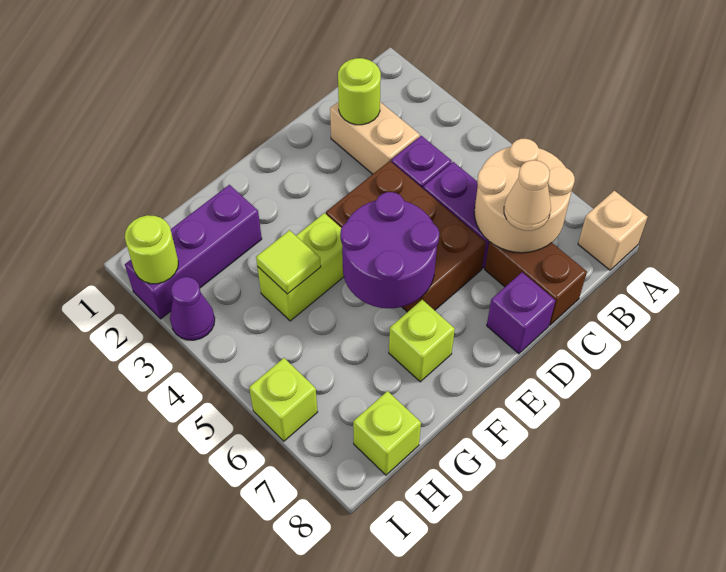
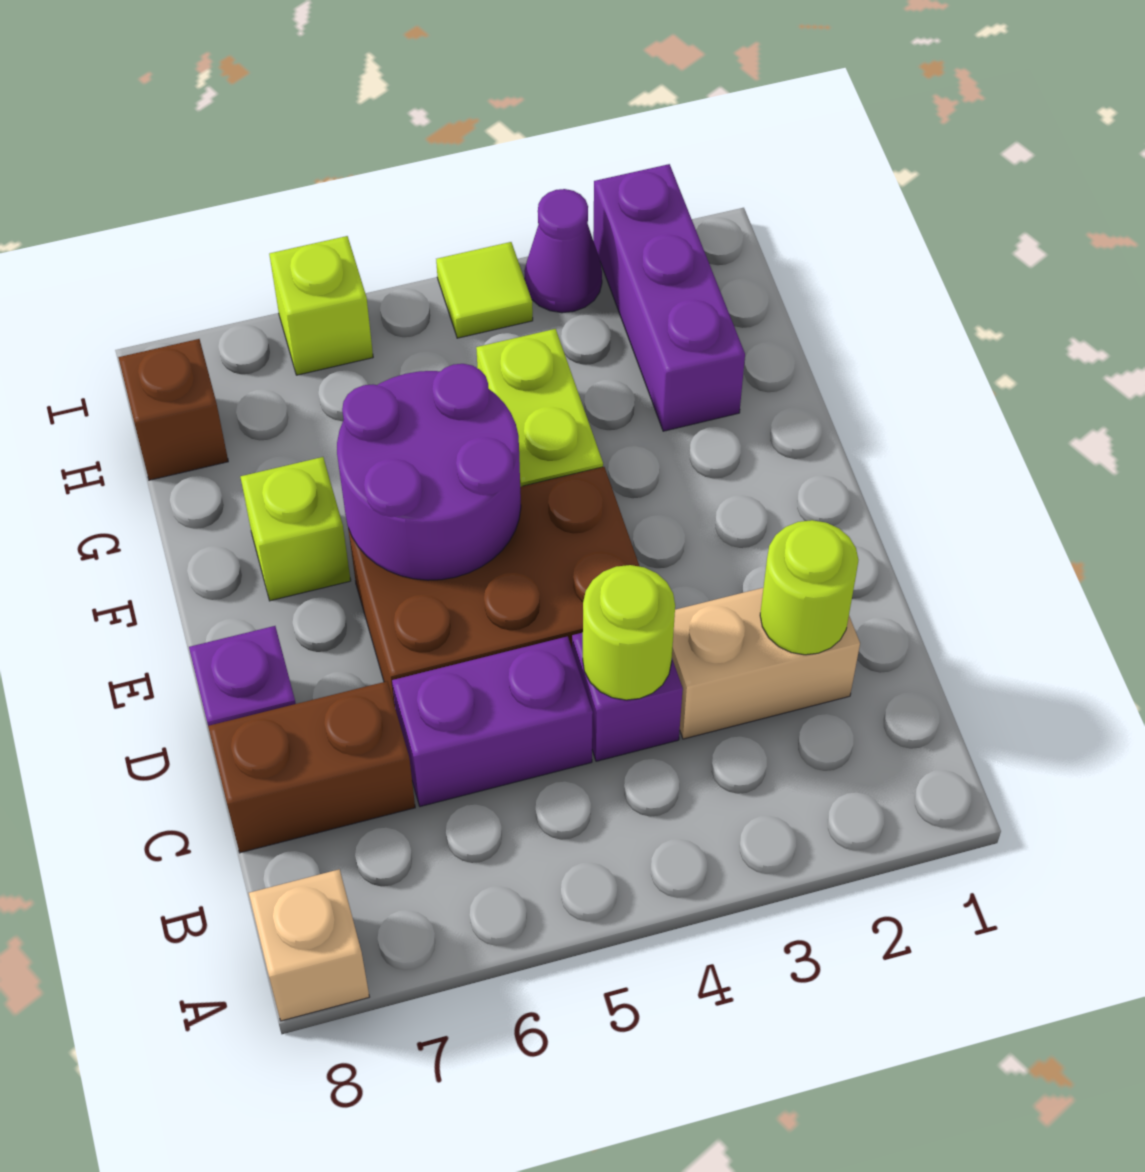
tan 2x2 round brick [474,139,575,253] -> none
tan 1x1 cone [504,160,551,231] -> none
lime 1x1 tile [256,230,321,294] -> lime 1x1 tile moved to [436,242,533,338]
lime 1x1 brick [353,391,421,475] -> brown 1x1 brick [118,339,228,480]
lime 1x1 round brick [125,215,178,284] -> lime 1x1 round brick moved to [583,565,675,700]

